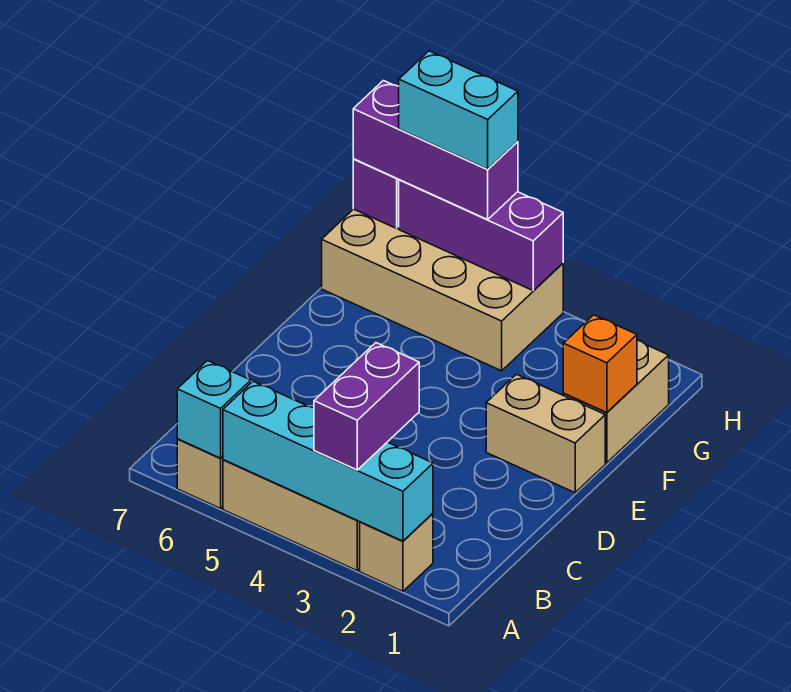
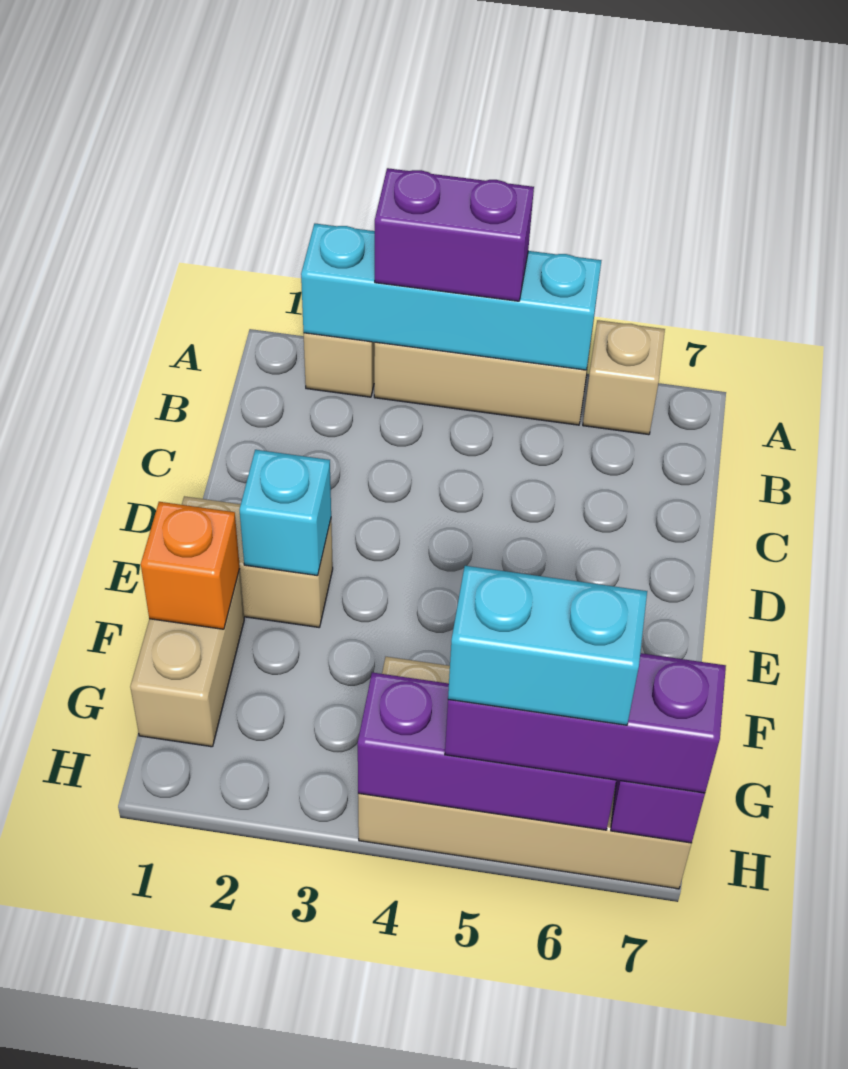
purple 1x2 brick [314,343,419,470] -> purple 1x2 brick turned to [375,168,534,301]
cyan 1x1 brick [177,361,251,458] -> cyan 1x1 brick moved to [240,450,331,576]

